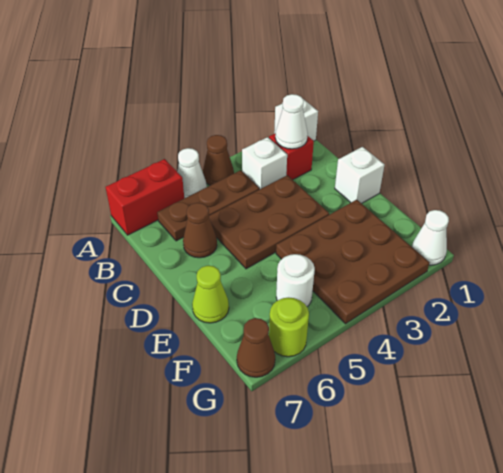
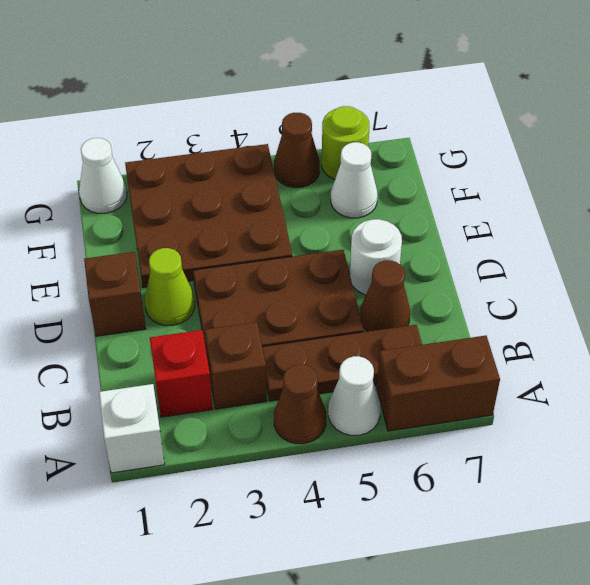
red 1x2 brick [106,159,184,235] -> brown 1x2 brick [377,336,500,431]
white 1x1 cone [275,94,308,149] -> white 1x1 cone moved to [331,142,378,218]
white 1x1 brick [242,137,287,189] -> brown 1x1 brick [205,322,267,409]
white 1x1 brick [335,147,384,203] -> brown 1x1 brick [84,252,146,336]
lime 1x1 cone [192,266,229,323] -> lime 1x1 cone moved to [145,248,195,326]
white 1x1 round brick [276,254,315,307] -> white 1x1 round brick moved to [350,219,402,295]
brown 1x1 cone [237,318,275,377] -> brown 1x1 cone moved to [274,113,320,188]

